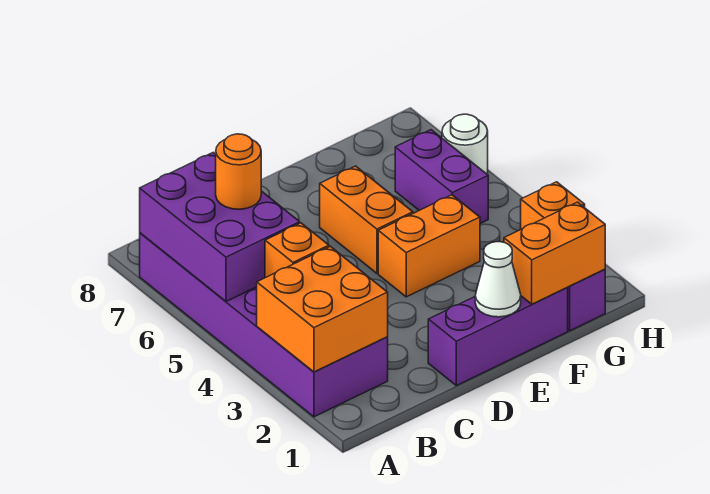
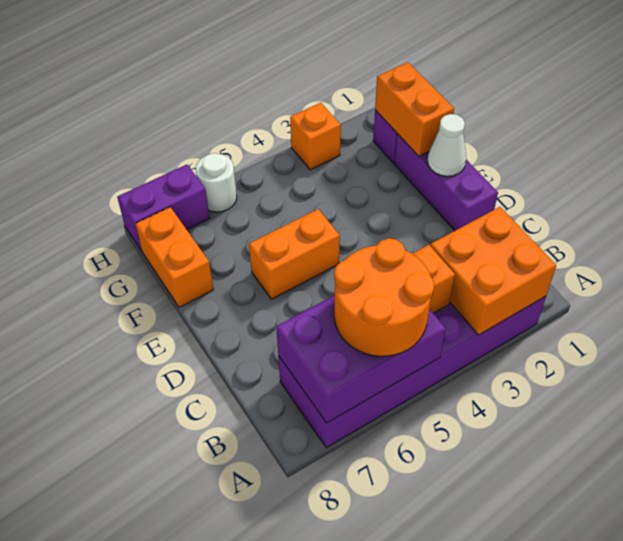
orange 1x1 round brick [216,134,261,209] -> orange 2x2 round brick [334,238,434,356]
orange 1x2 brick [378,195,480,297] -> orange 1x2 brick moved to [136,207,214,307]
purple 1x2 brick [395,130,488,224] -> purple 1x2 brick moved to [117,165,210,251]

